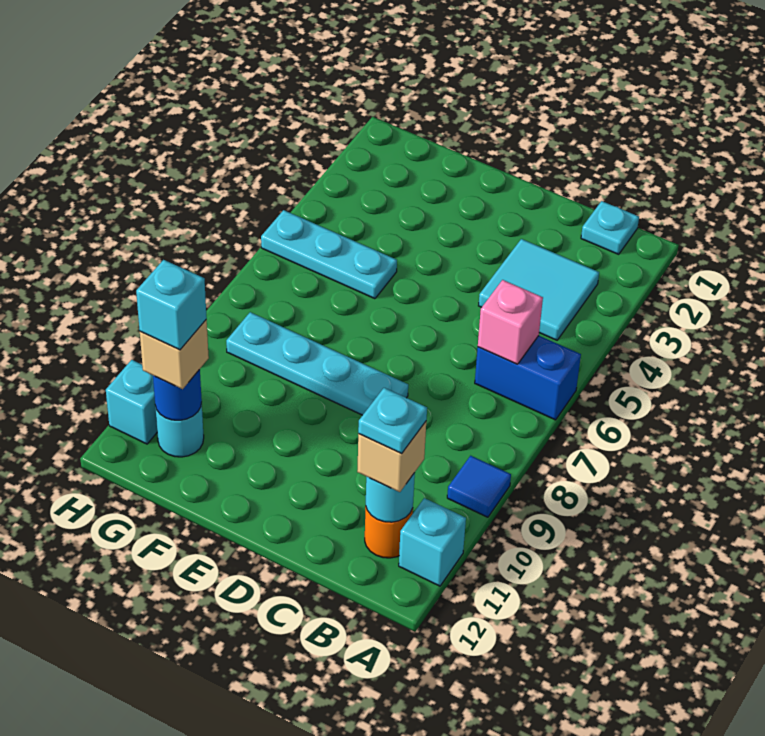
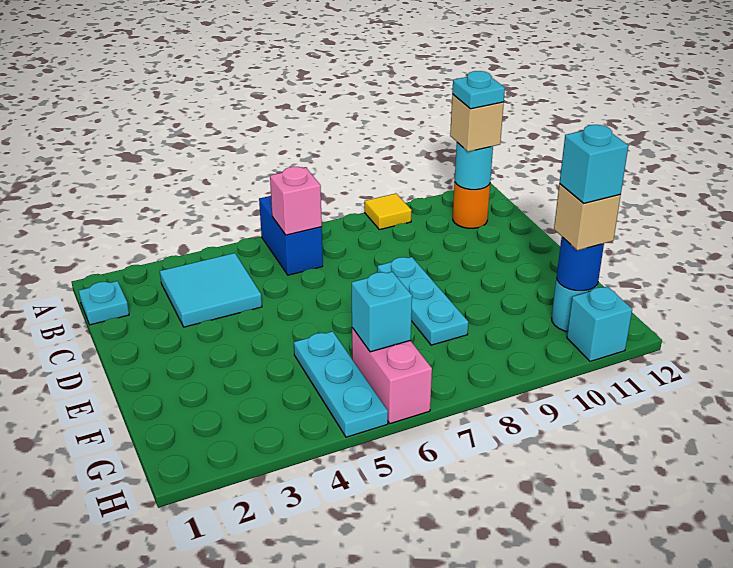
blue 1x1 tile [447,456,511,517] -> yellow 1x1 tile [365,194,412,230]
cyan 1x1 brick [399,498,466,586] -> cyan 1x1 brick moved to [352,272,412,352]
cyan 1x4 plate [226,312,408,415] -> cyan 1x3 plate [377,257,468,345]
none -> pink 1x2 brick [352,328,432,424]

